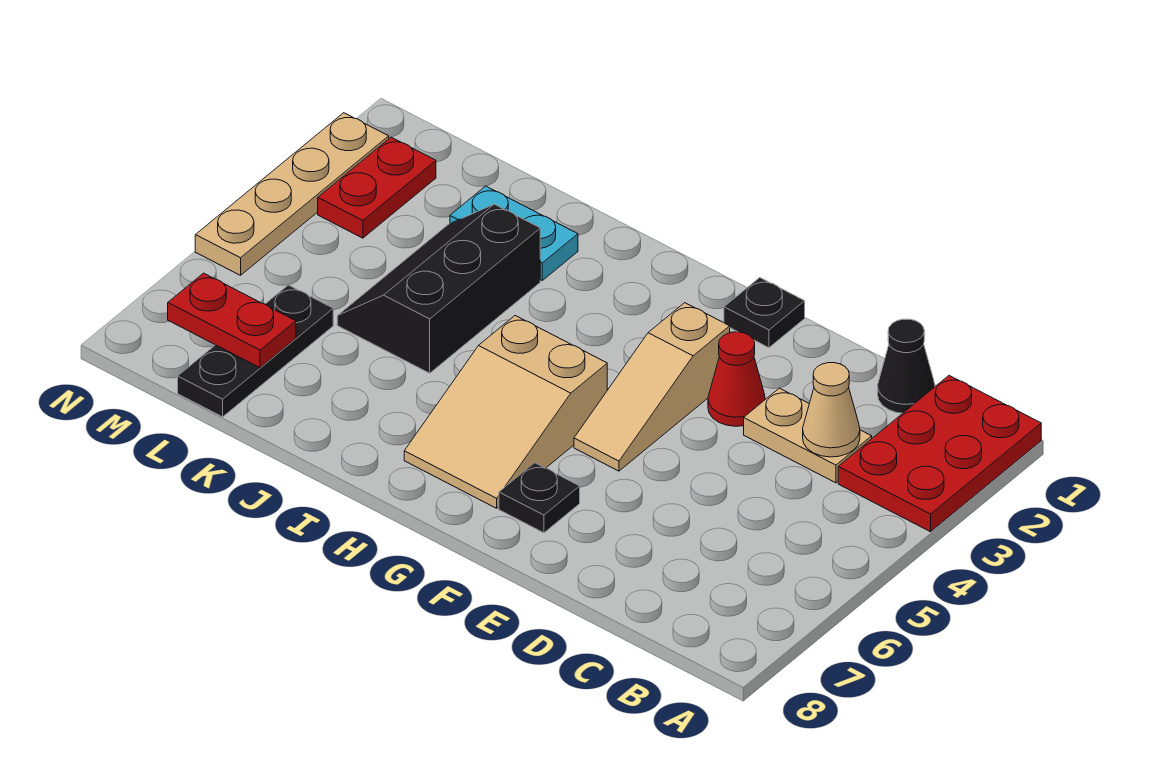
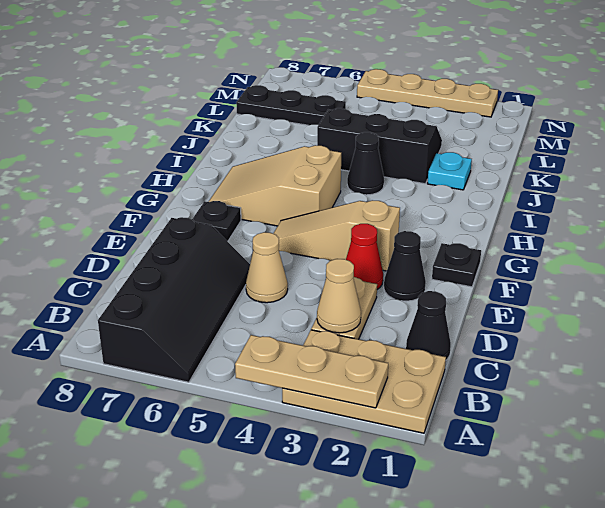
red 2x3 plate [838,376,1041,532] -> tan 2x3 plate [282,330,446,433]
none -> tan 1x3 plate [235,335,388,408]
none -> black 2x4 slope [98,217,250,382]
none -> tan 1x1 cone [246,232,288,303]
none -> black 1x1 cone [384,231,426,301]
none -> black 1x1 cone [347,132,384,195]
cyan 1x2 plate [450,186,578,280] -> cyan 1x1 plate [427,152,472,190]
red 1x2 plate [168,273,296,368] -> none
red 1x2 plate [318,137,436,238] -> none

